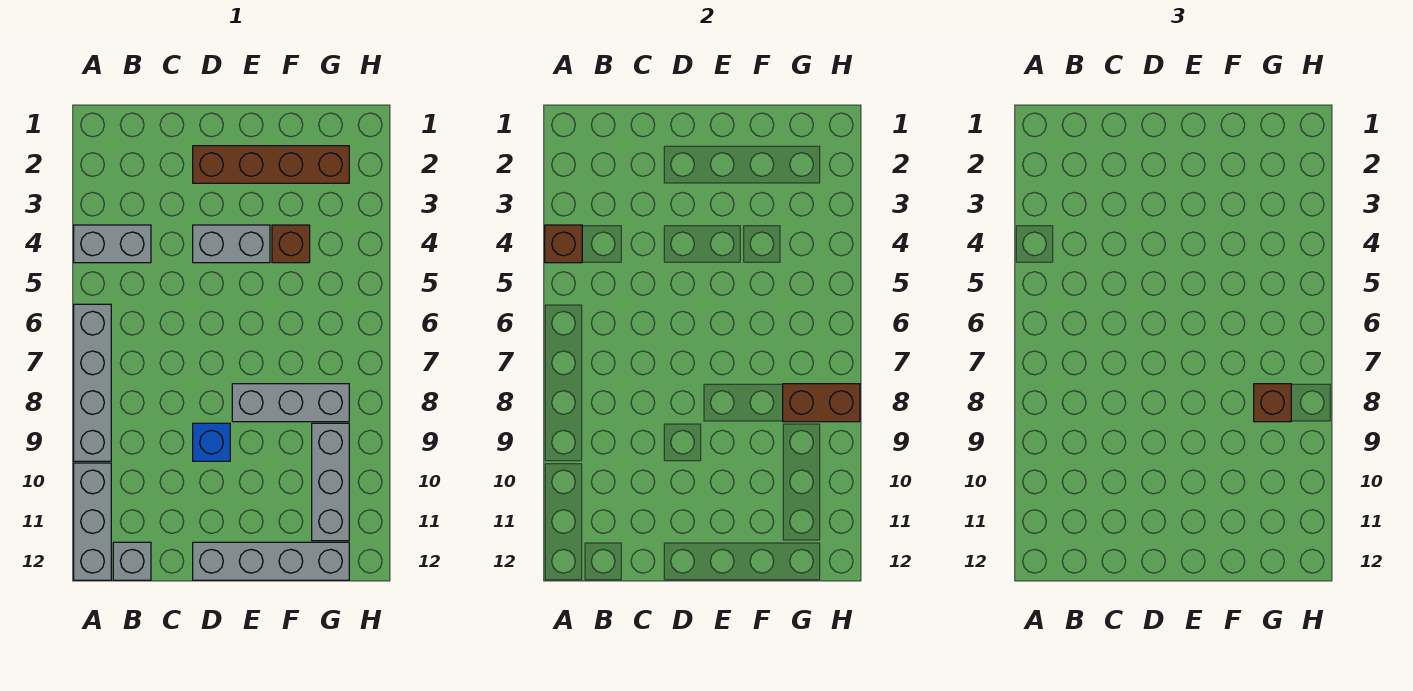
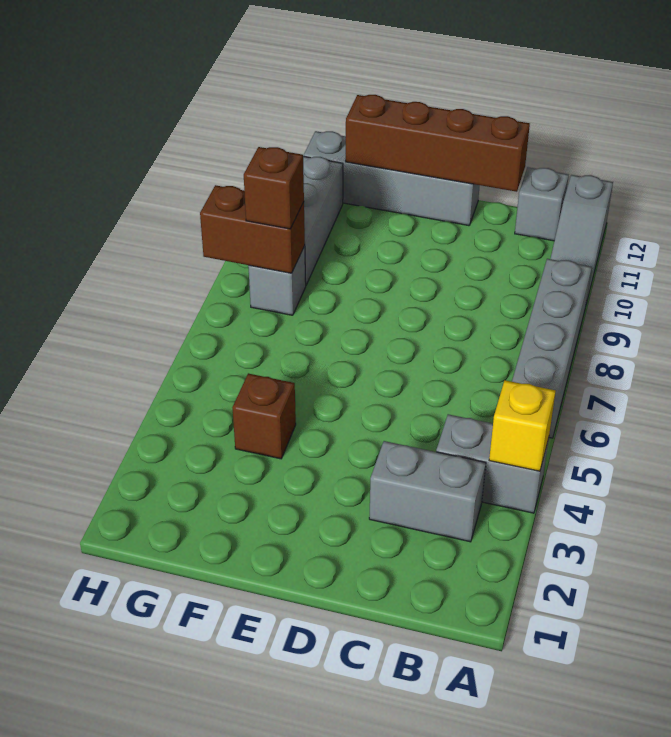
brown 1x1 brick [545,225,582,263] -> yellow 1x1 brick [489,380,556,471]
grey 1x3 brick [74,463,111,580] -> grey 1x3 slope [550,175,613,303]
brown 1x4 brick [193,146,349,183] -> brown 1x4 brick moved to [346,95,530,192]
grey 1x2 brick [193,225,270,263] -> grey 1x2 brick moved to [369,441,486,542]
blue 1x1 brick [193,423,230,461] -> none
grey 1x3 brick [232,384,349,422] -> grey 1x1 brick [248,246,306,315]

